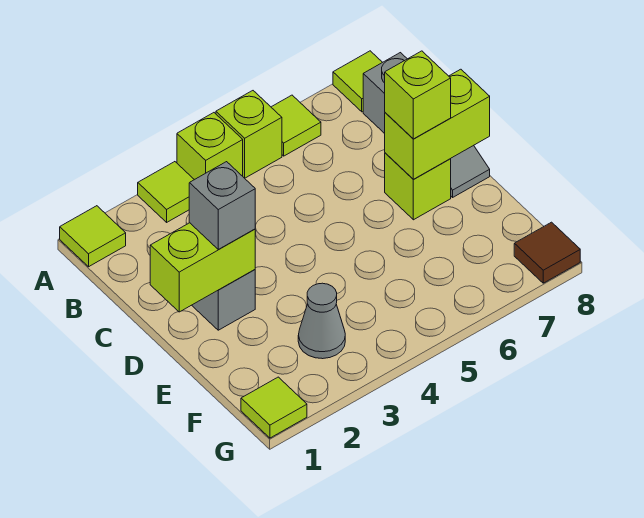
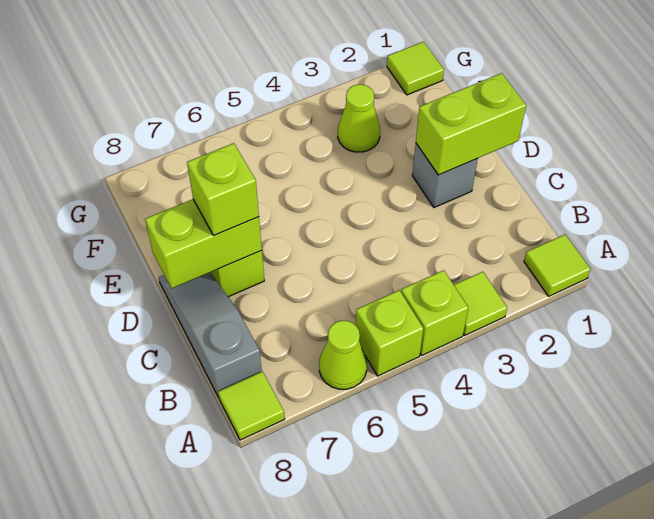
lime 1x1 tile [271,95,321,156] -> lime 1x1 cone [319,321,367,389]
grey 1x1 brick [189,162,255,250] -> none
grey 1x1 cone [298,283,345,359] -> lime 1x1 cone [338,84,380,152]
brown 1x1 tile [514,222,580,283] -> none

